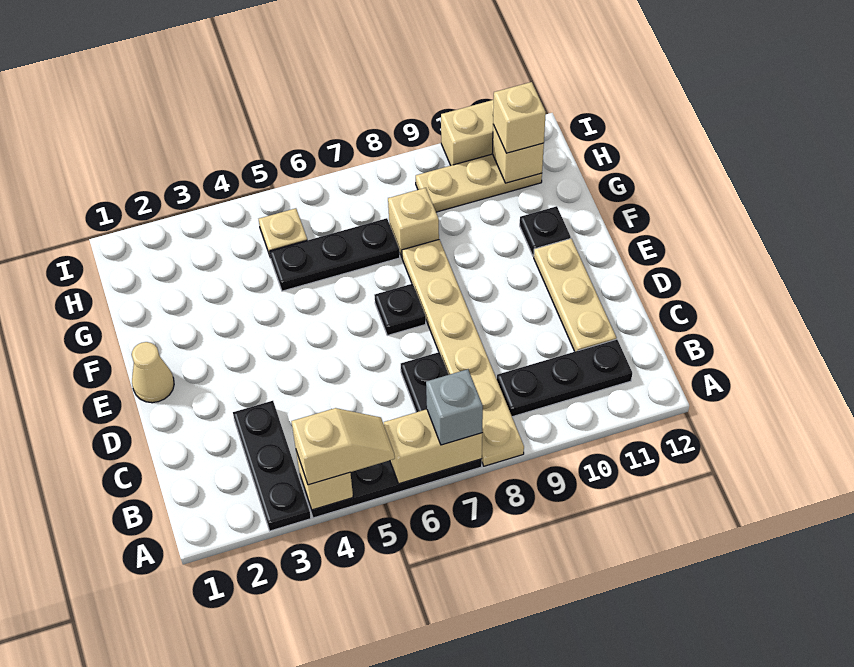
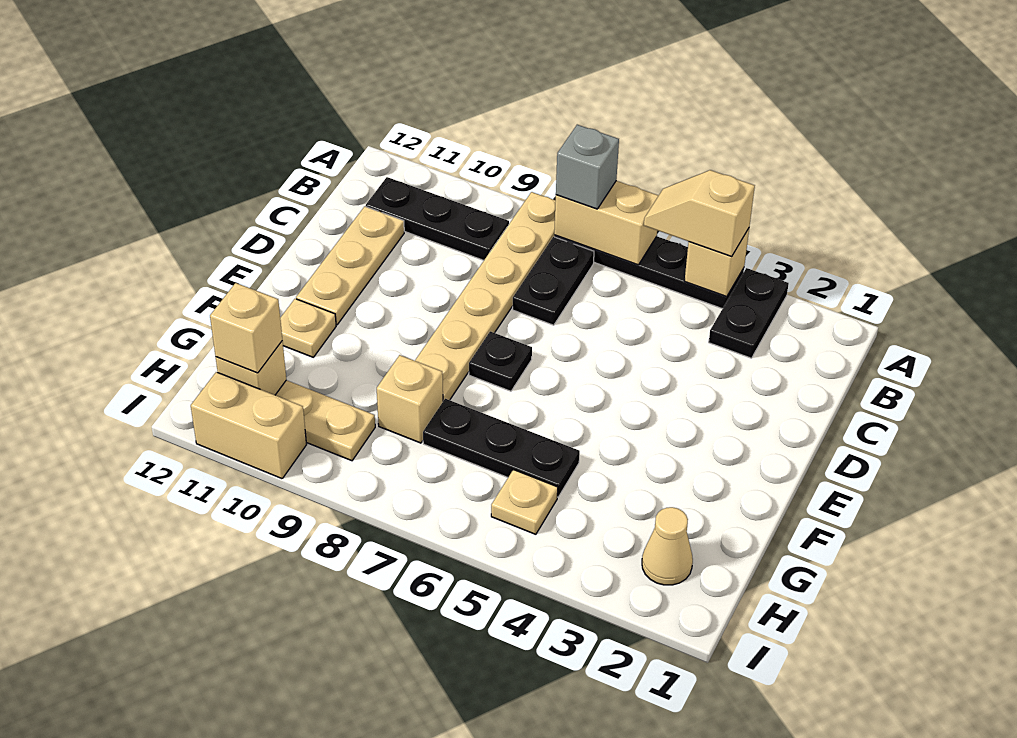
black 1x3 plate [233,401,311,531] -> black 1x2 plate [709,268,789,358]
tan 1x1 cone [132,342,174,403] -> tan 1x1 cone moved to [642,507,693,585]
black 1x1 plate [520,206,571,256] -> tan 1x1 plate [280,299,336,357]

